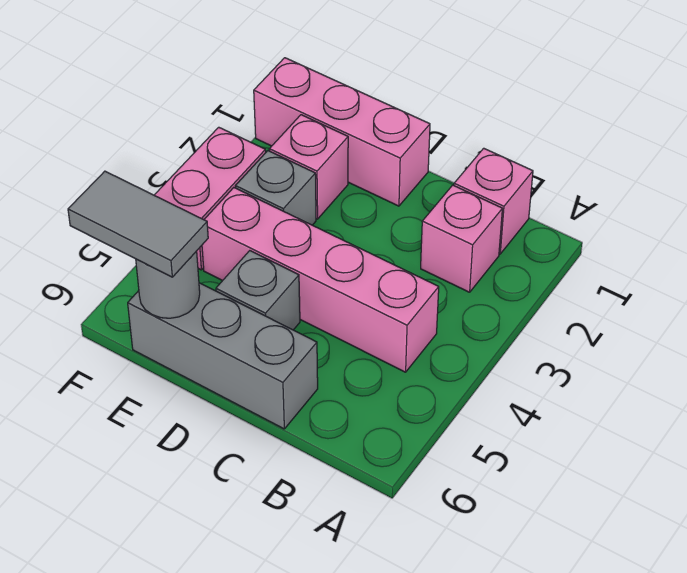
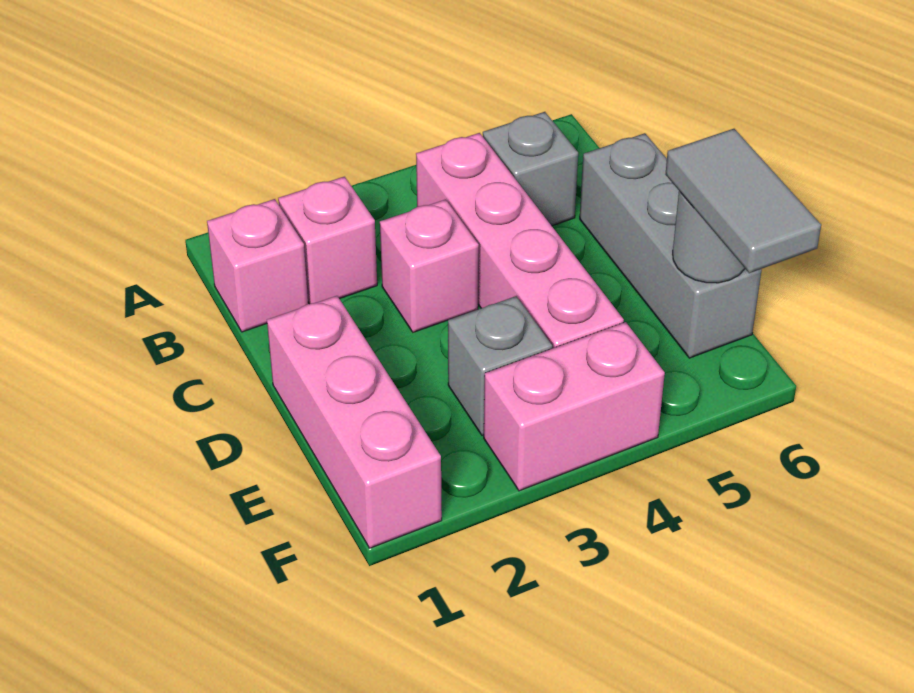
grey 1x1 brick [216,251,300,330] -> grey 1x1 brick moved to [483,112,578,226]
pink 1x1 brick [269,115,348,219] -> pink 1x1 brick moved to [380,200,479,332]

